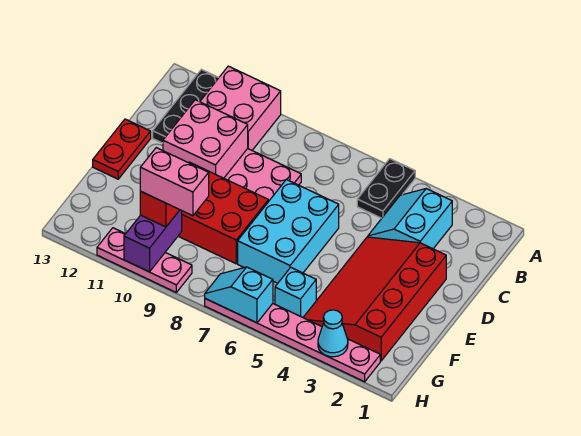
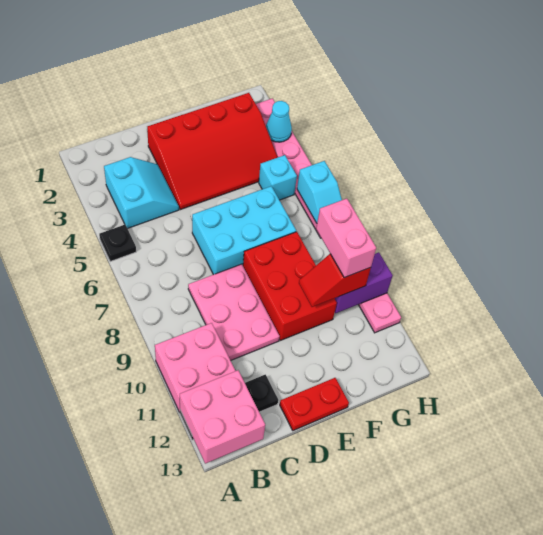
black 1x2 plate [357,159,415,218] -> black 1x1 plate [99,225,136,262]
cyan 2x2 slope [368,189,452,249] -> cyan 2x2 slope turned to [104,157,179,228]
pink 2x2 brick [163,100,248,178] -> pink 2x2 brick moved to [180,370,265,464]

